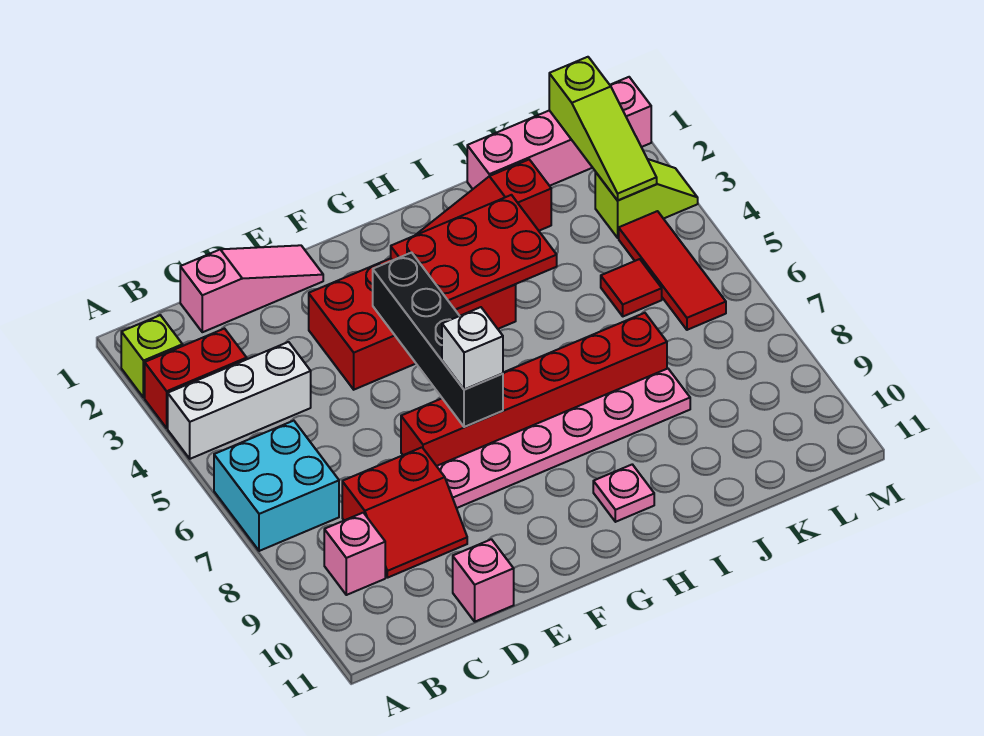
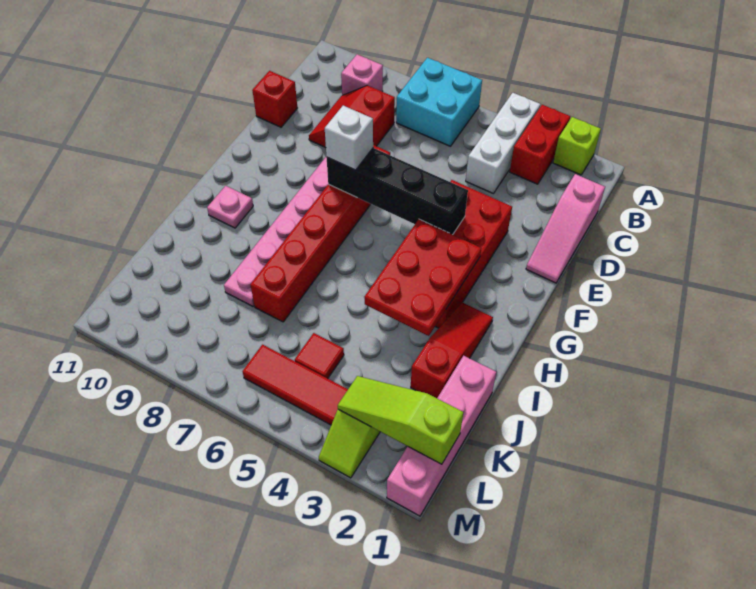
pink 1x1 brick [453,539,514,622] -> red 1x1 brick [252,71,297,127]

